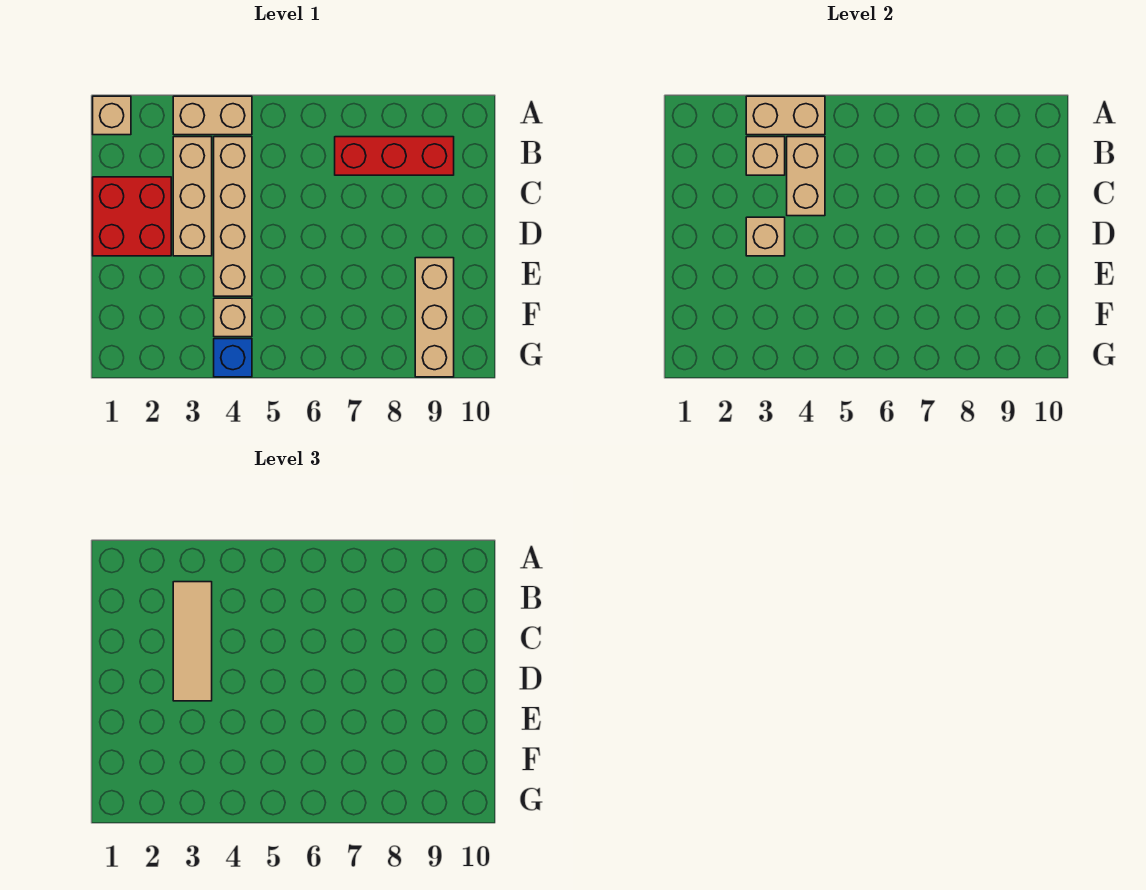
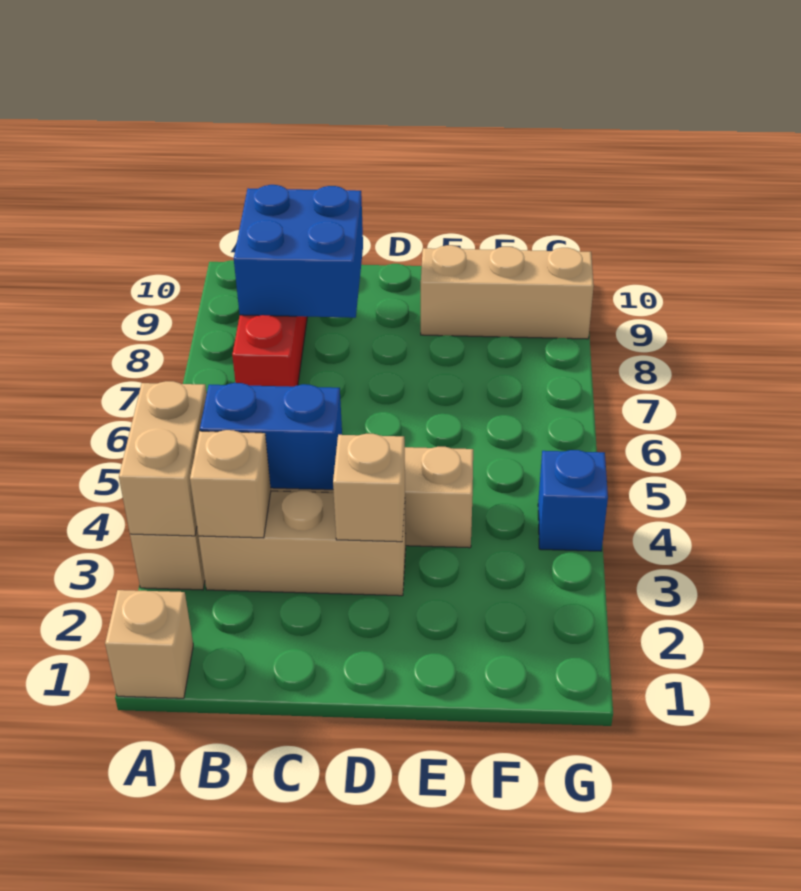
tan 1x3 tile [173,582,212,701] -> none
tan 1x2 brick [787,137,825,216] -> blue 1x2 brick [200,383,342,490]
none -> blue 2x2 brick [234,185,363,318]
red 2x2 brick [93,177,171,256] -> none
tan 1x1 brick [214,298,252,337] -> none

